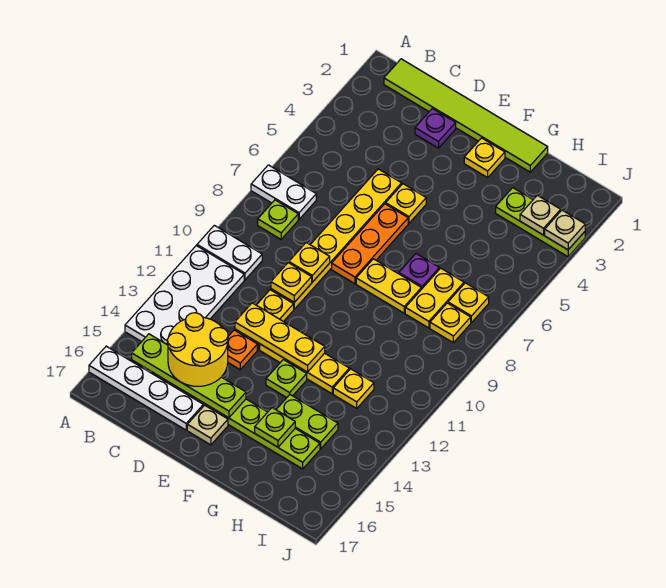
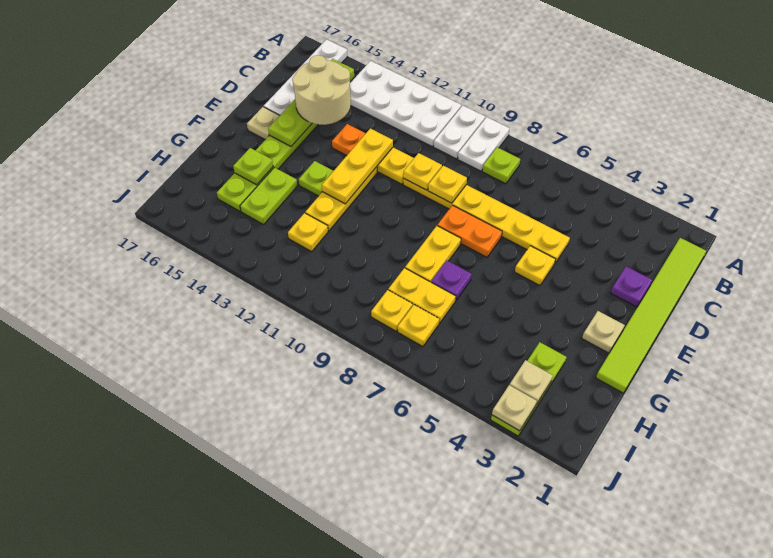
white 1x2 plate [251,165,316,219] -> white 1x2 plate moved to [458,117,510,171]
yellow 2x2 round brick [167,313,228,386] -> tan 2x2 round brick [292,55,351,125]
orange 1x3 plate [332,204,408,284] -> orange 1x2 plate [437,205,502,257]
yellow 1x1 plate [464,138,505,178] -> tan 1x1 plate [582,311,625,353]

